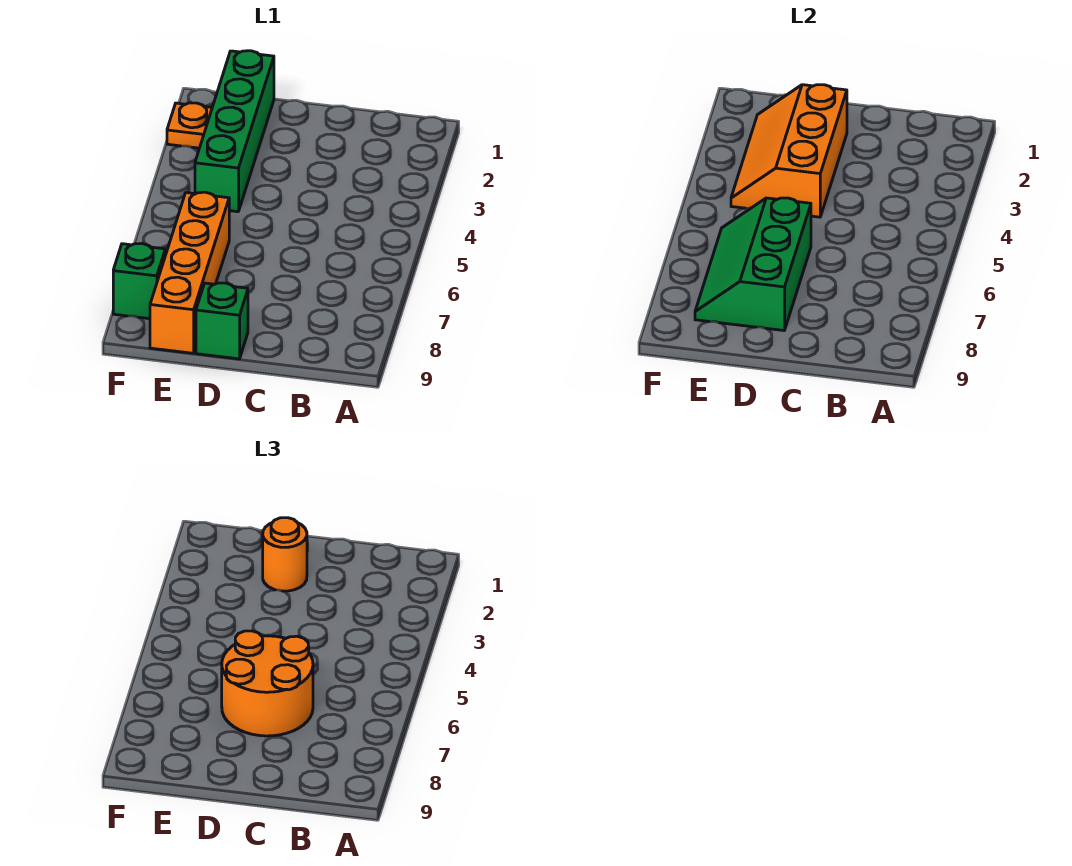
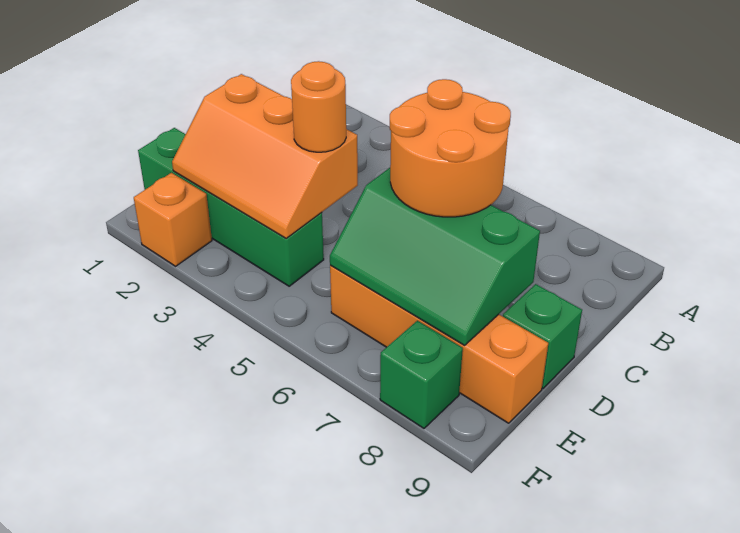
orange 1x1 round brick [263,518,307,591] -> orange 1x1 round brick moved to [291,61,346,152]
orange 1x1 plate [167,103,212,148] -> orange 1x1 brick [134,173,212,266]

